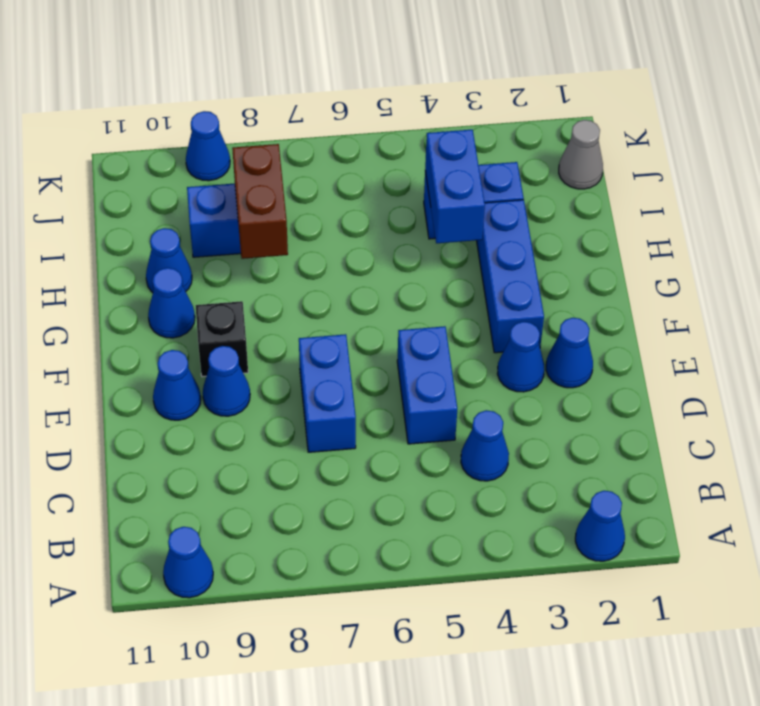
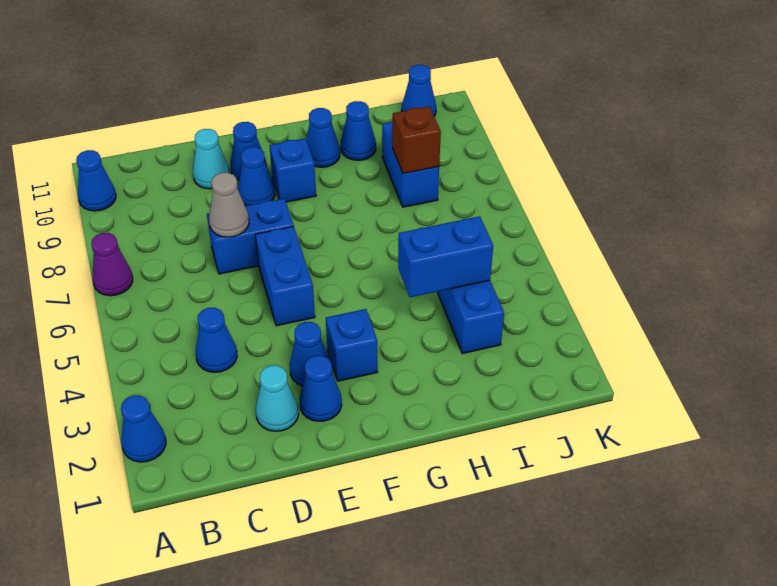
none -> purple 1x1 cone [91,233,133,296]
none -> cyan 1x1 cone [256,365,299,431]
blue 1x2 brick [397,326,457,444] -> blue 1x2 brick turned to [255,226,315,326]
none -> cyan 1x1 cone [193,129,229,189]
blue 1x3 brick [476,200,544,353] -> blue 1x1 brick [326,309,378,381]
black 1x1 brick [196,301,248,377] -> blue 1x1 brick [269,138,316,202]
brown 1x2 brick [232,144,288,259] -> brown 1x1 brick [393,107,441,173]
grey 1x1 cone [559,120,603,189] -> grey 1x1 cone moved to [209,173,249,237]
blue 1x1 cone [186,111,230,181] -> blue 1x1 cone moved to [402,65,436,116]

